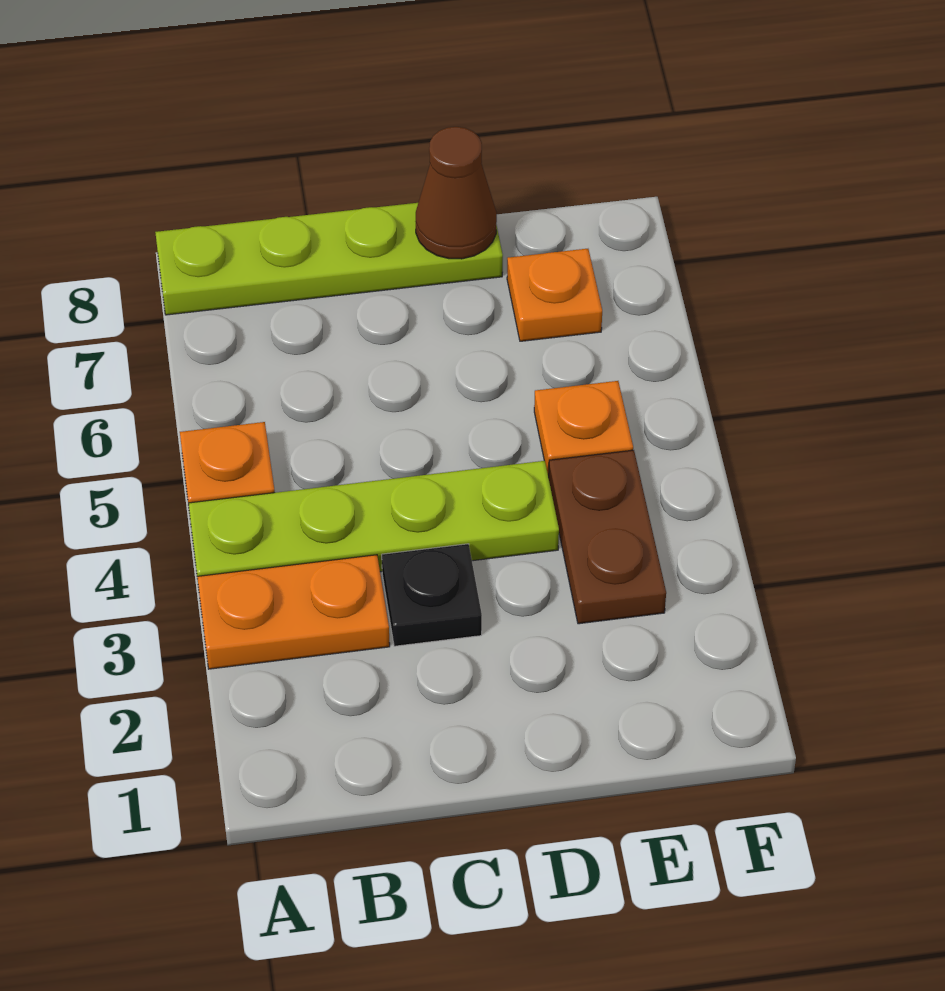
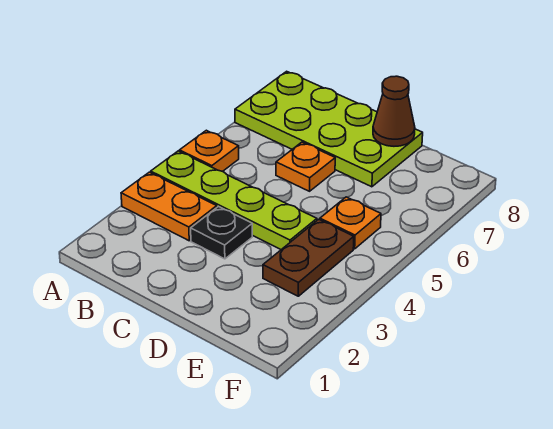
lime 1x4 plate [155,203,503,315] -> lime 2x4 plate [235,71,423,187]
orange 1x1 plate [507,249,602,341] -> orange 1x1 plate moved to [276,142,335,191]

